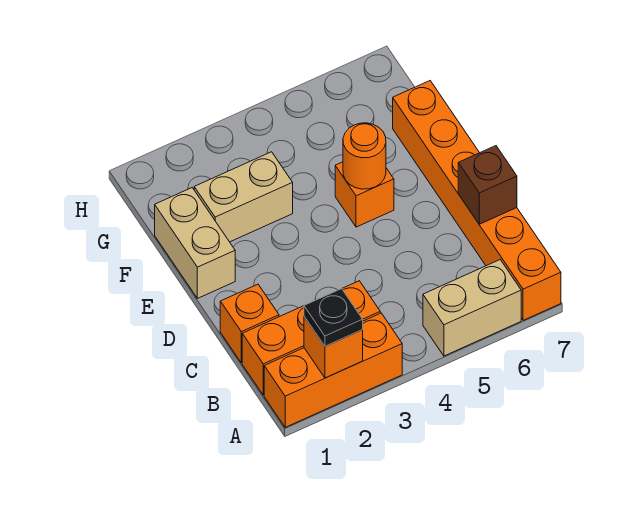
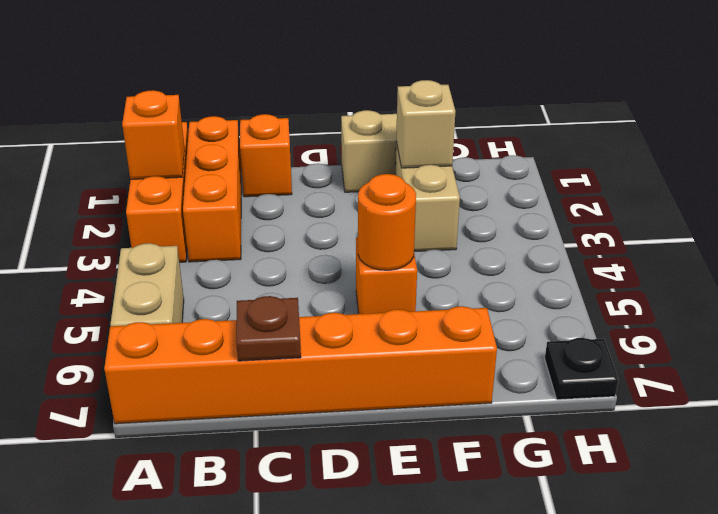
black 1x1 plate [304,289,363,346] -> black 1x1 plate moved to [545,338,618,400]
brown 1x1 brick [458,146,517,224] -> brown 1x1 plate [236,296,301,361]
none -> tan 1x1 brick [396,80,455,168]

